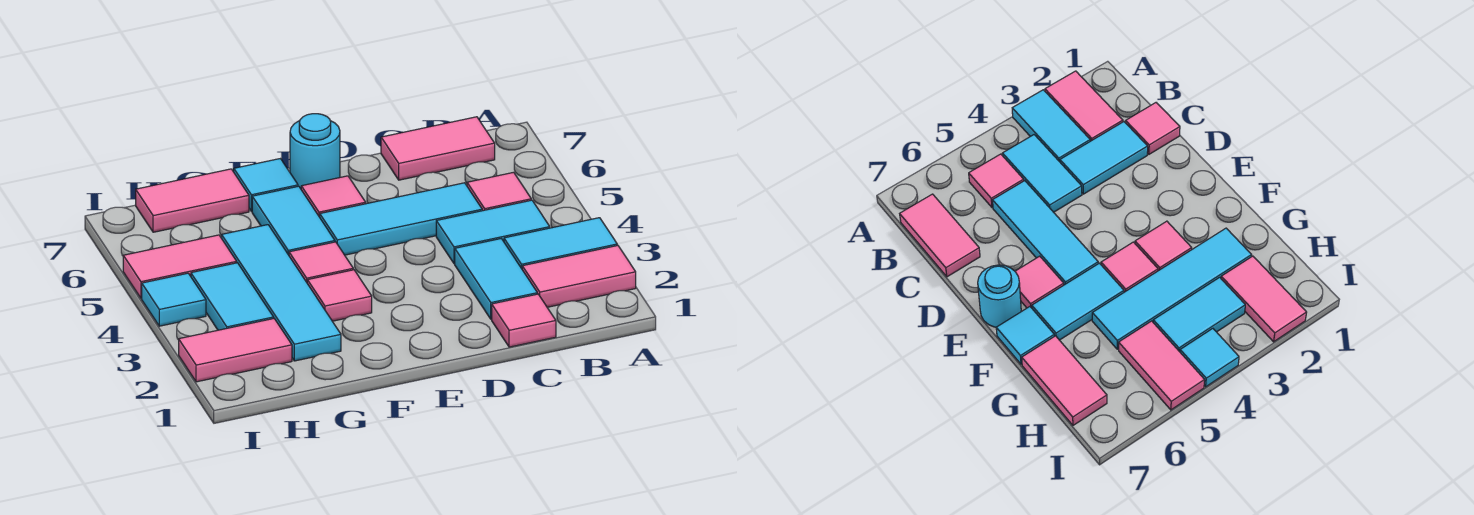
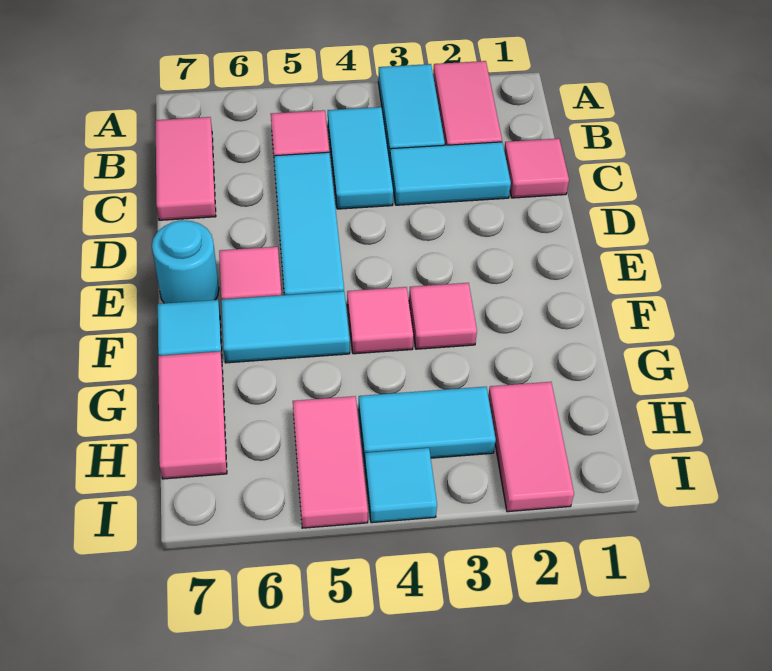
cyan 1x4 tile [222,225,341,361] -> none

